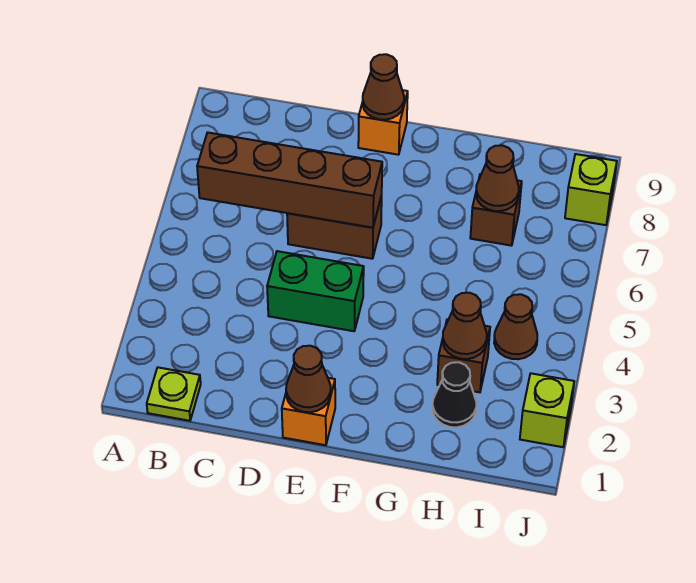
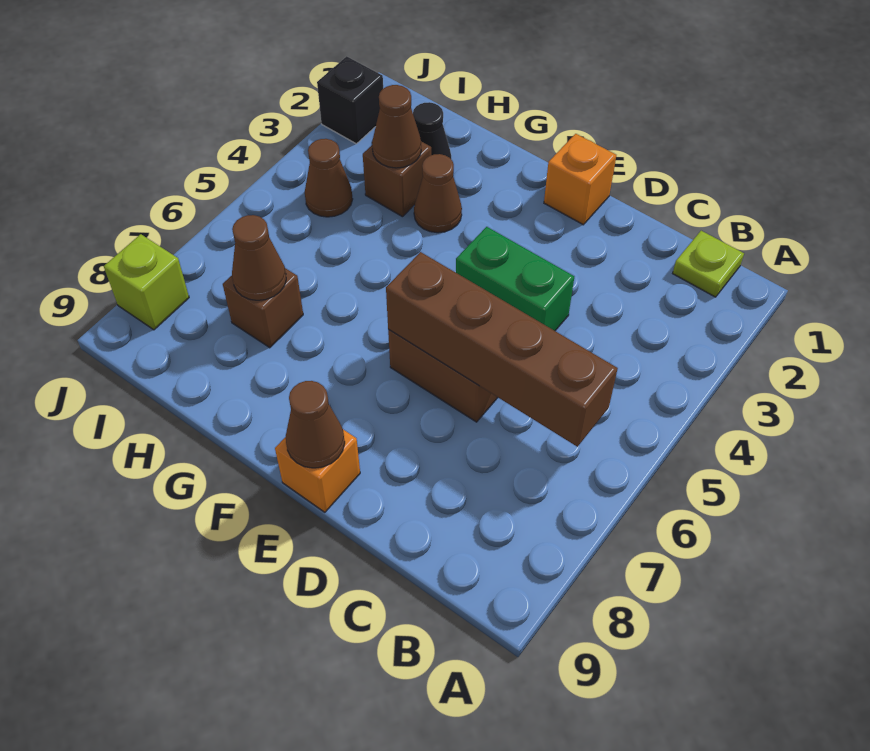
brown 1x1 cone [286,346,331,412] -> brown 1x1 cone moved to [414,154,462,233]
lime 1x1 brick [520,373,574,447] -> black 1x1 brick [317,56,383,144]

